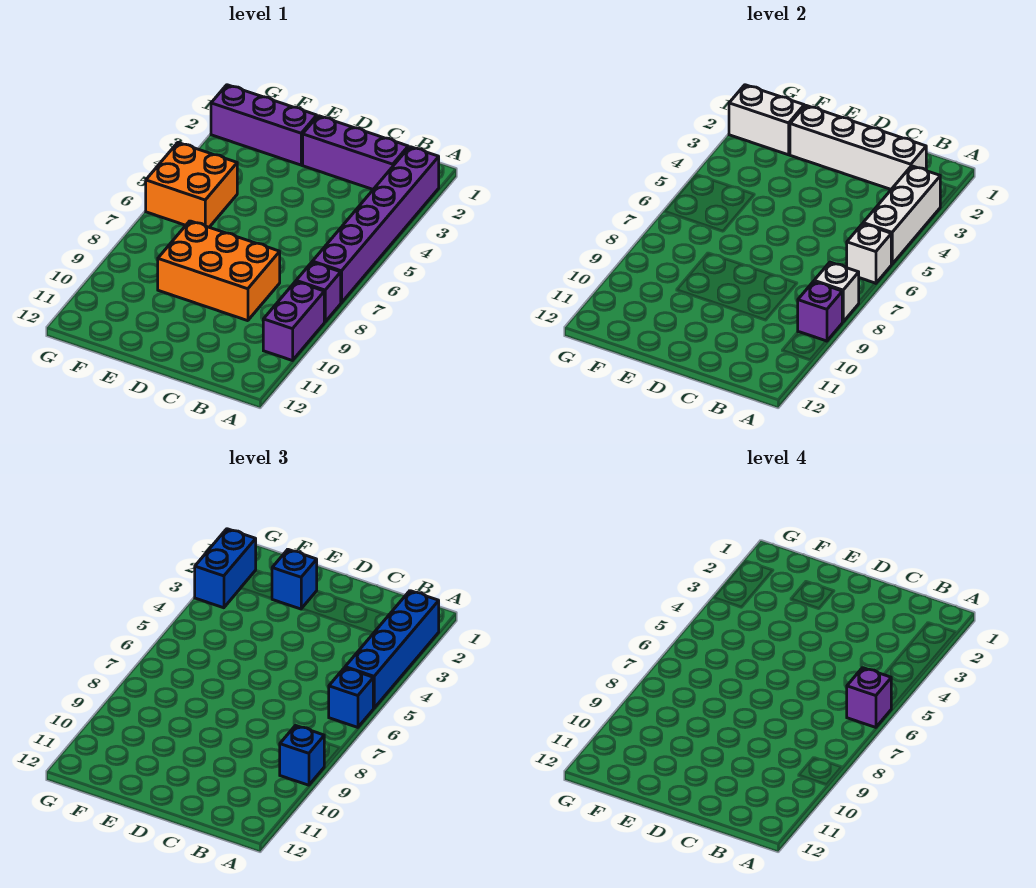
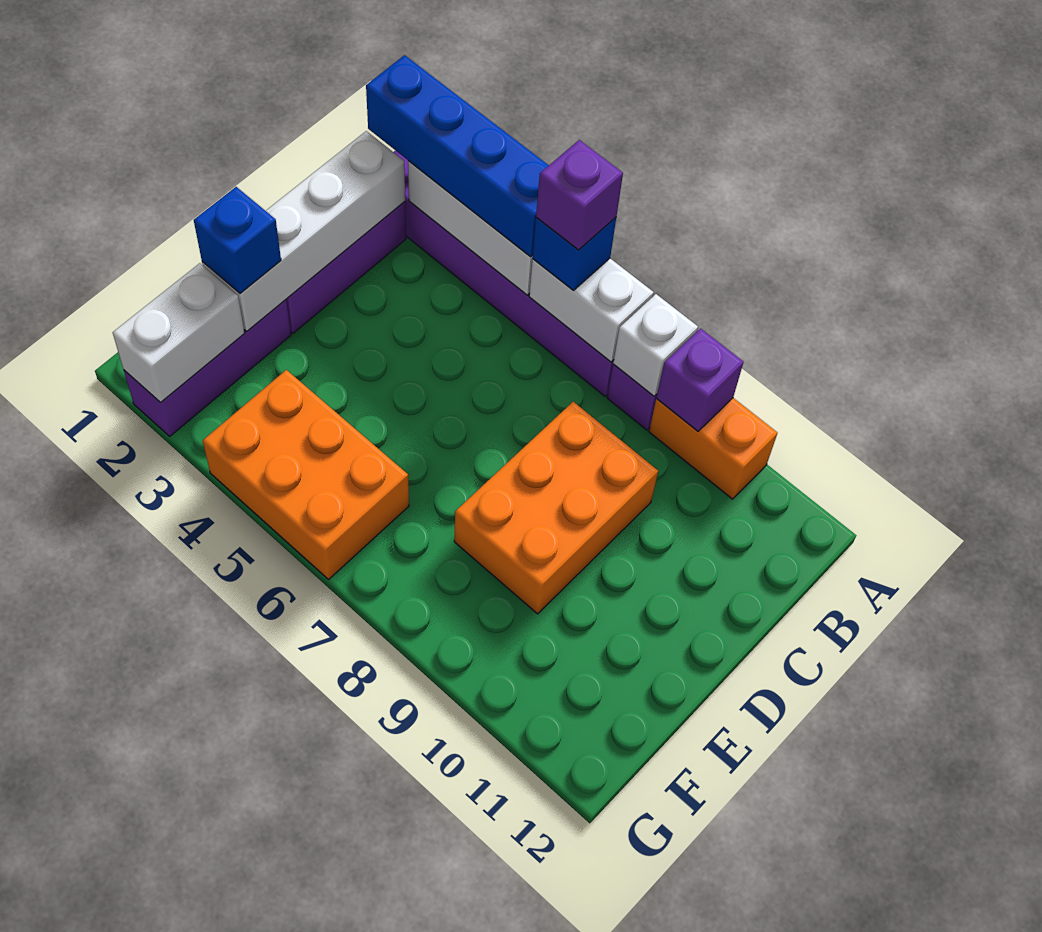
white 1x1 brick [847,224,891,283] -> white 1x2 brick [529,259,654,362]
purple 1x2 brick [263,281,324,361] -> orange 1x2 brick [649,398,777,499]
blue 1x1 brick [280,725,324,785] -> none
orange 2x2 brick [146,143,237,227] -> orange 2x3 brick [203,370,409,579]
blue 1x2 brick [195,529,256,608] -> none

